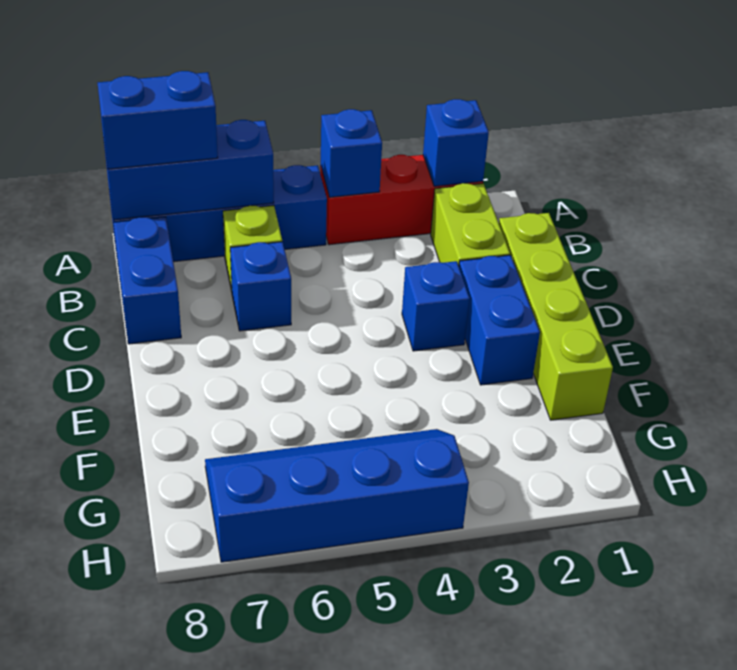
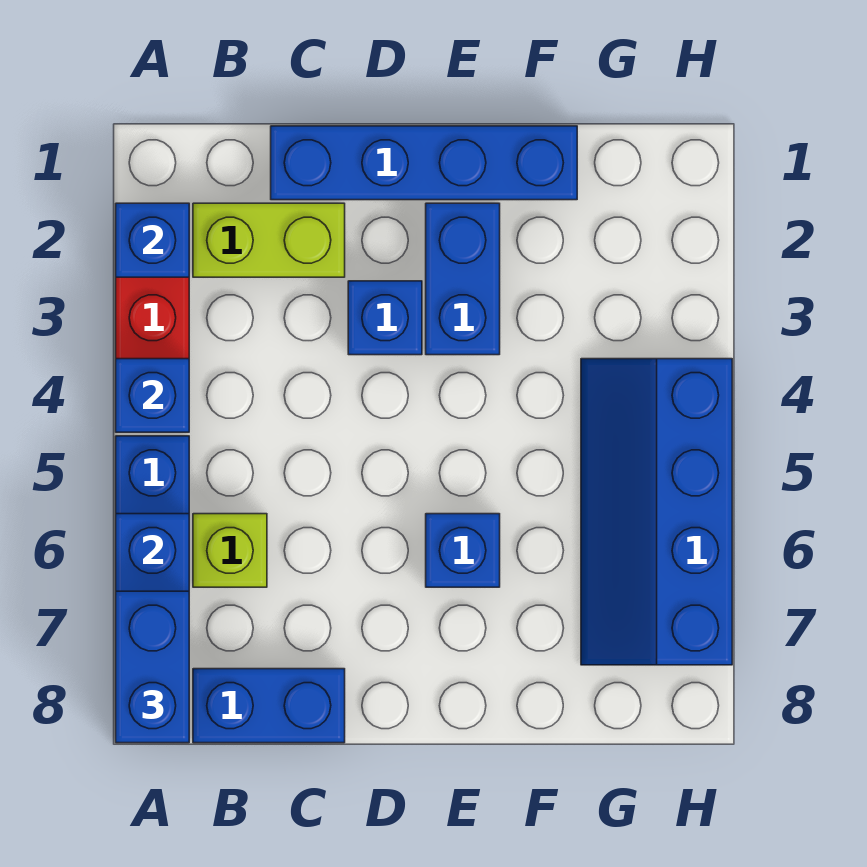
lime 1x4 brick [499,213,613,420] -> blue 1x4 brick [271,126,577,200]
blue 1x1 brick [230,242,291,331] -> blue 1x1 brick moved to [426,514,500,587]
blue 1x2 brick [459,255,540,385] -> blue 1x2 brick turned to [426,203,500,355]

